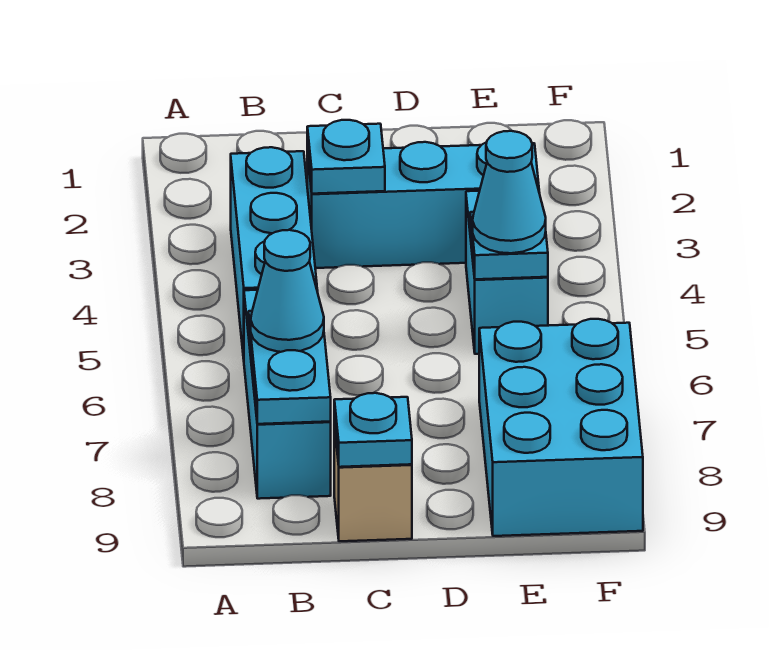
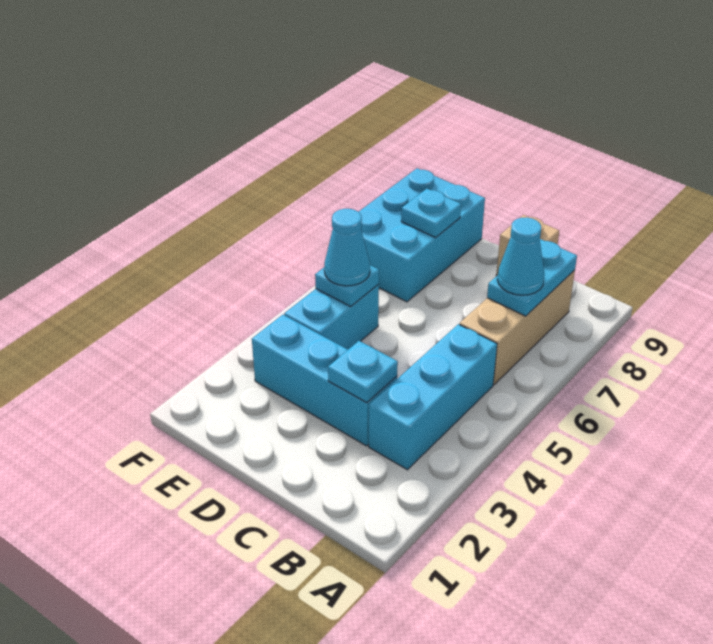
cyan 1x3 brick [244,288,331,499] -> tan 1x3 brick [459,270,575,384]
cyan 1x1 plate [334,393,412,467] -> cyan 1x1 plate moved to [401,189,461,238]

